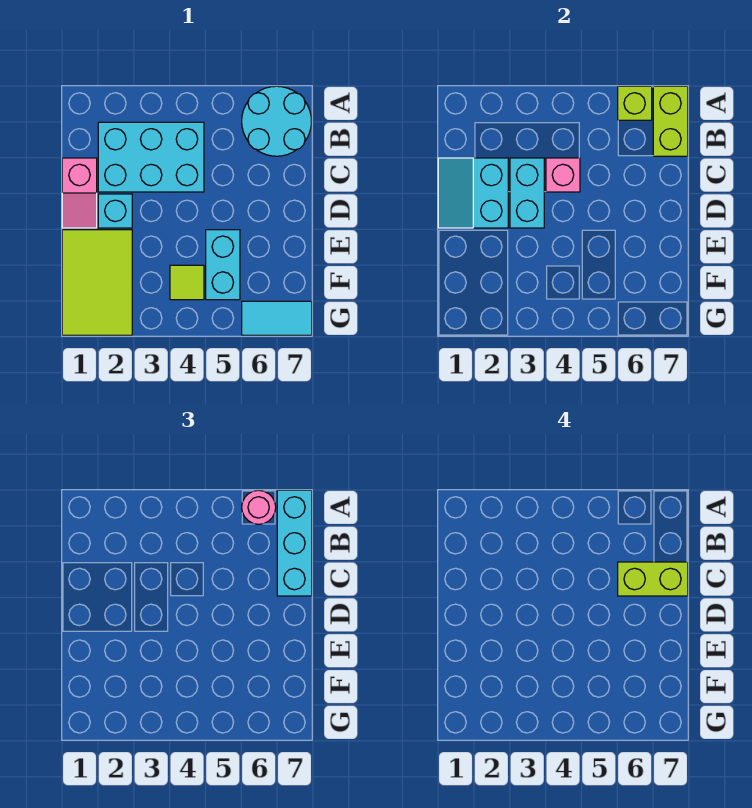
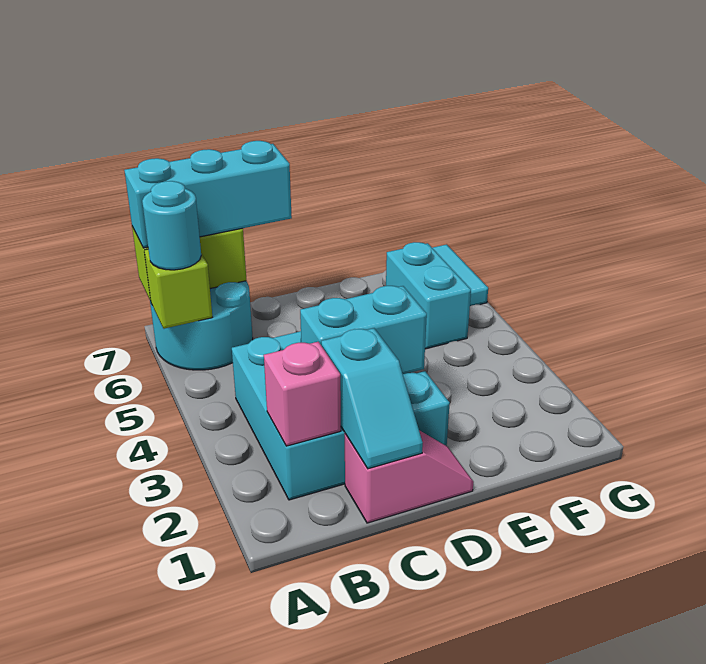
pink 1x1 round brick [242,490,276,524] -> cyan 1x1 round brick [142,181,201,270]
cyan 2x2 slope [438,158,508,228] -> cyan 1x2 slope [321,328,423,469]
pink 1x1 brick [546,158,580,192] -> pink 1x1 brick moved to [264,342,341,446]
lime 1x2 brick [618,562,688,596] -> none
lime 2x3 tile [62,230,132,335] -> none
cyan 1x2 brick [206,230,240,300] -> cyan 1x2 brick turned to [386,242,471,349]
lime 1x1 tile [170,265,204,300] -> none

